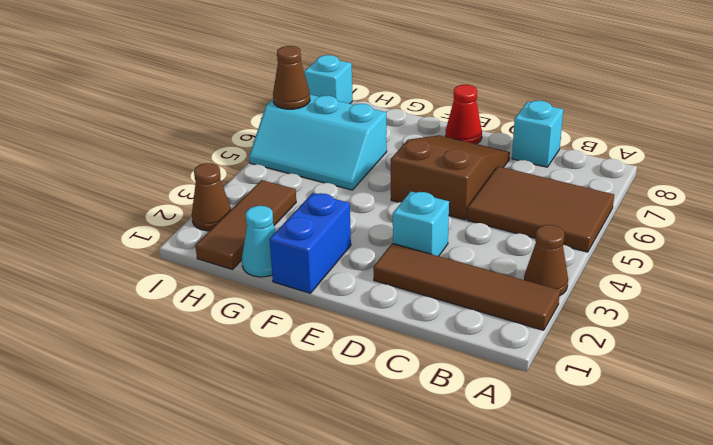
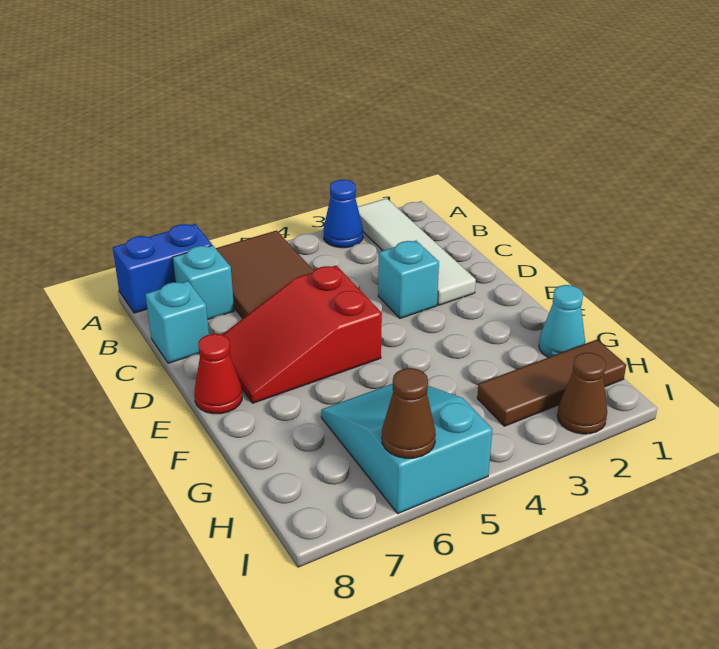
brown 1x4 tile [373,243,560,330] -> white 1x4 tile [358,198,476,305]
brown 1x1 cone [524,225,568,296] -> blue 1x1 cone [323,180,363,248]
brown 2x3 slope [391,135,510,220] -> red 2x3 slope [222,265,382,403]
blue 1x2 brick [269,193,351,293] -> blue 1x2 brick moved to [113,224,212,313]
cyan 2x3 slope [249,95,387,190] -> cyan 2x3 slope turned to [321,384,492,514]
cyan 1x1 brick [304,55,353,104] -> cyan 1x1 brick moved to [173,245,234,319]

